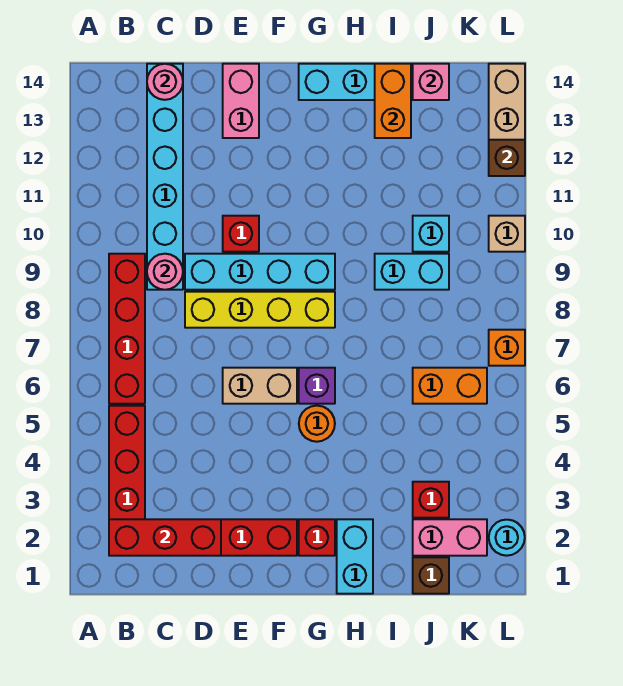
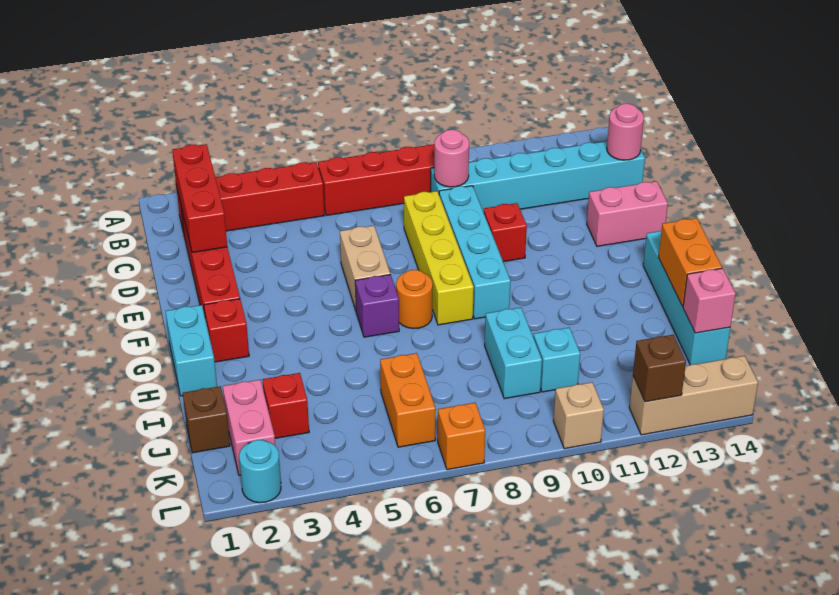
orange 1x1 round brick [299,406,335,442] -> orange 1x1 round brick moved to [396,270,433,329]
cyan 1x2 brick [337,519,373,594] -> cyan 1x2 brick turned to [166,305,217,396]
orange 1x2 brick [375,64,411,138] -> orange 1x2 brick turned to [658,218,722,306]

